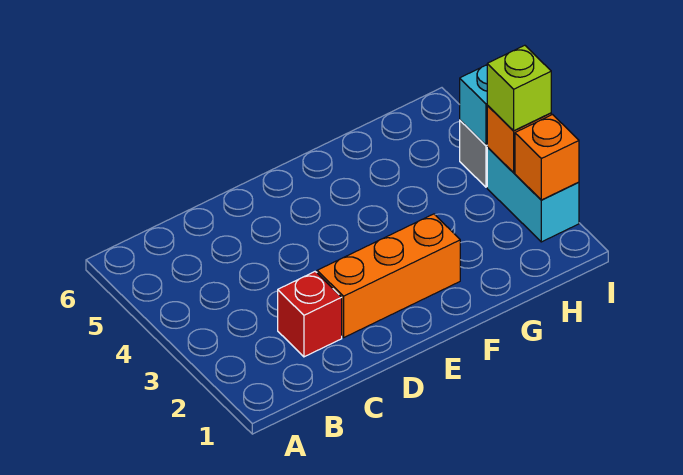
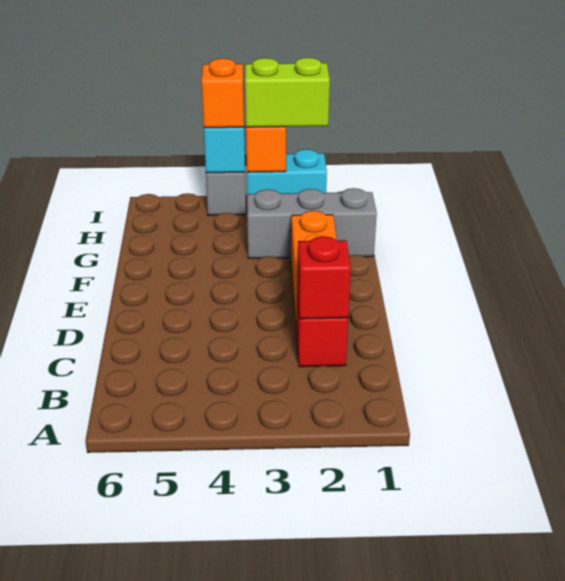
none -> red 1x1 brick [297,236,351,319]
none -> grey 1x3 brick [247,188,377,258]
orange 1x1 brick [515,115,579,200] -> orange 1x1 brick moved to [201,59,244,128]
lime 1x1 brick [487,45,551,131] -> lime 1x2 brick [245,58,330,127]

